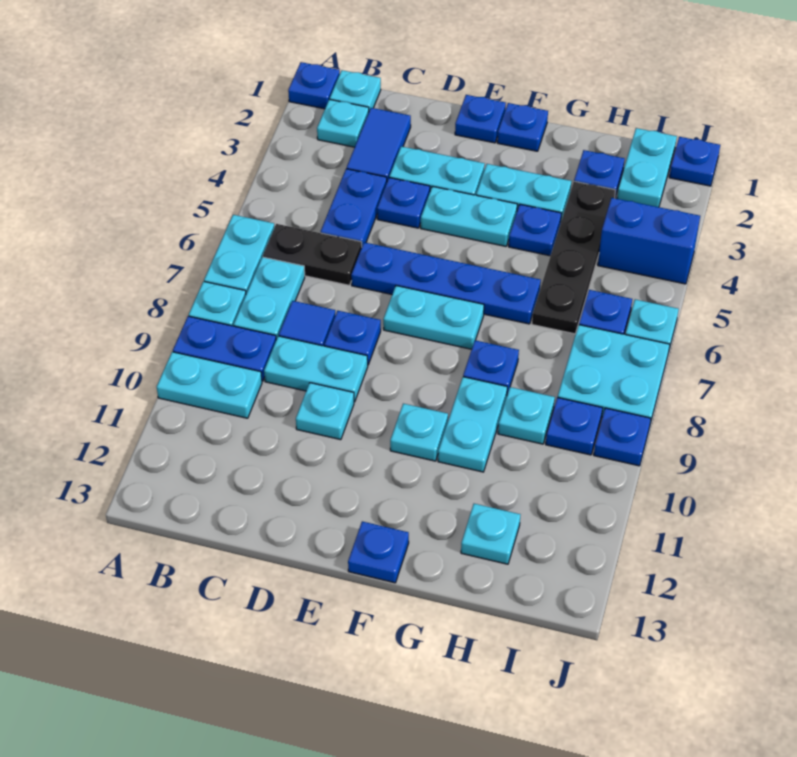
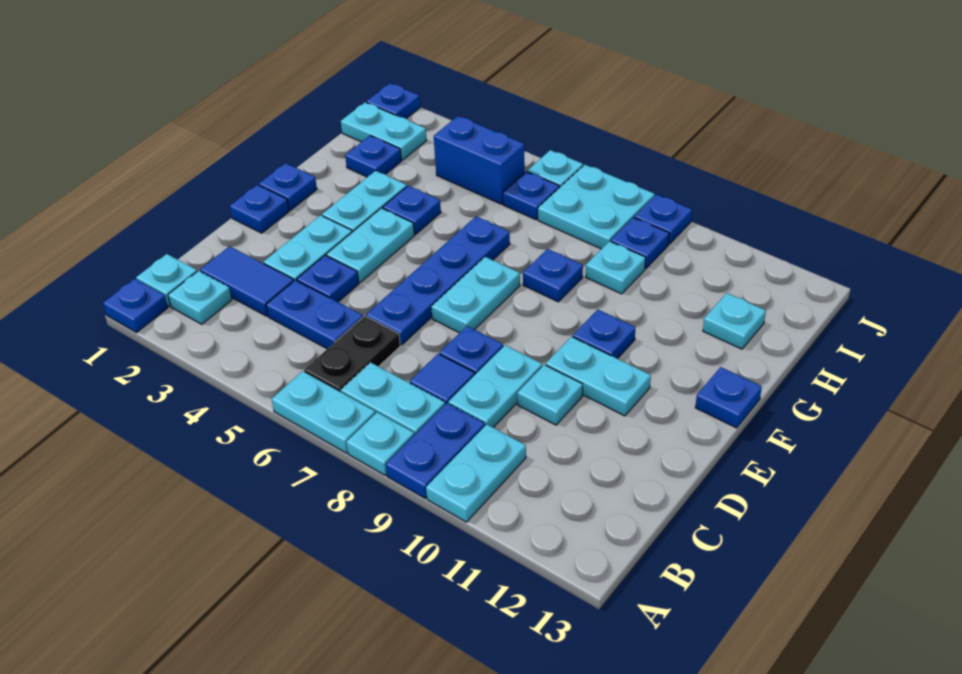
cyan 1x1 plate [390,404,448,461] -> blue 1x1 plate [573,310,635,359]
cyan 1x2 plate [438,377,507,472] -> cyan 1x2 plate moved to [546,337,651,416]
black 1x4 plate [532,181,615,334] -> none
blue 1x2 brick [598,198,700,284] -> blue 1x2 brick turned to [434,116,525,204]

